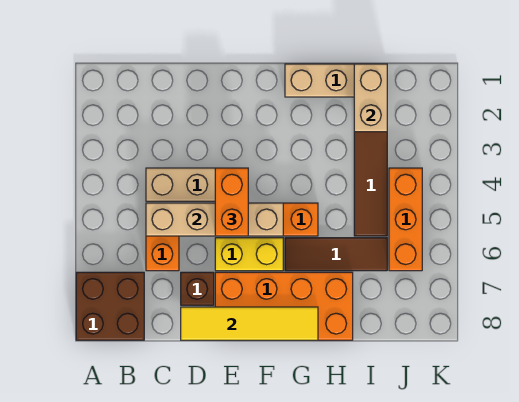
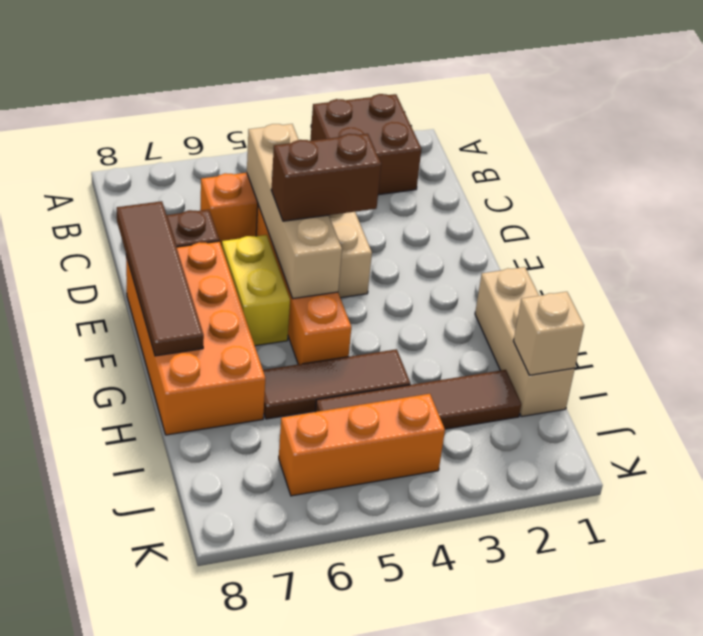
brown 2x2 brick [76,272,144,340] -> brown 2x2 brick moved to [310,94,421,195]
yellow 1x4 tile [181,307,318,340] -> brown 1x4 tile [117,201,204,356]
orange 1x2 brick [215,168,248,236] -> brown 1x2 brick [271,134,381,221]
brown 1x3 tile [285,238,387,271] -> brown 1x3 tile turned to [263,349,410,419]
tan 1x2 brick [354,64,387,132] -> tan 1x1 brick [513,292,584,375]

